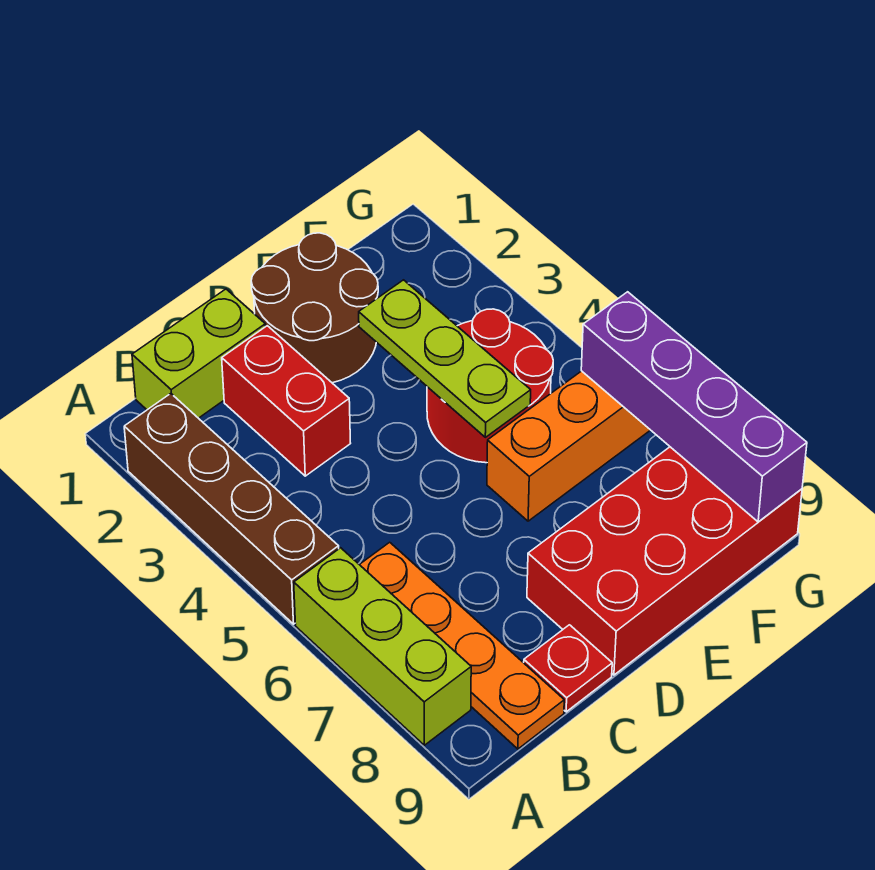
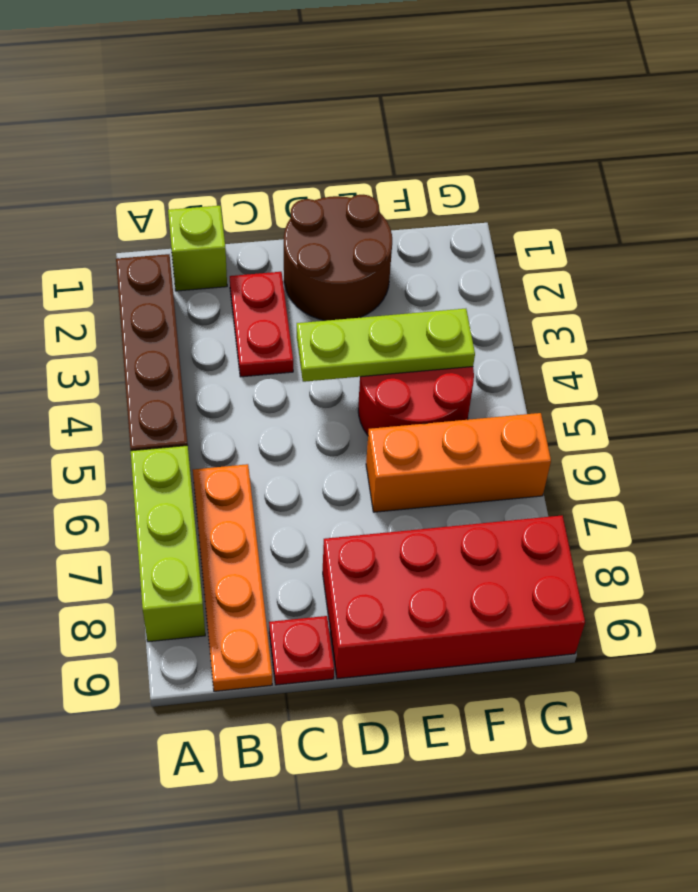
lime 1x2 brick [132,289,265,418] -> lime 1x1 brick [168,206,227,291]
red 1x2 brick [222,326,351,476] -> red 1x2 plate [230,272,293,377]
lime 1x3 plate [359,280,531,437] -> lime 1x3 plate turned to [297,309,475,382]
purple 1x4 brick [581,292,807,522] -> none

